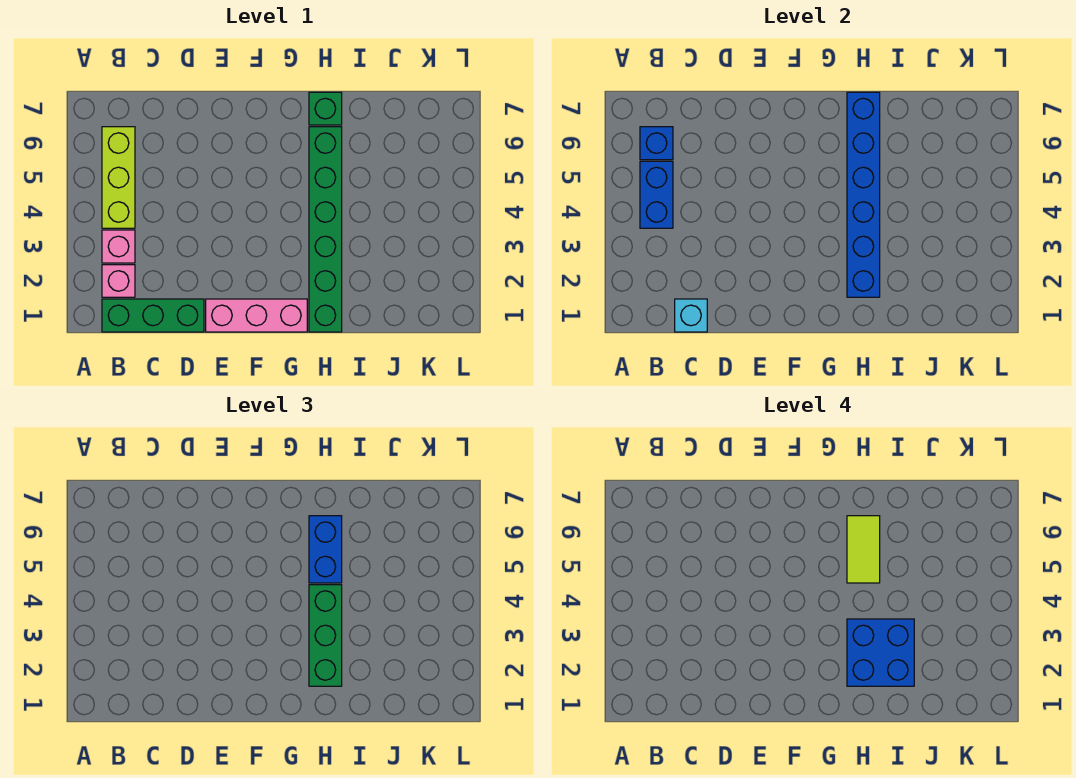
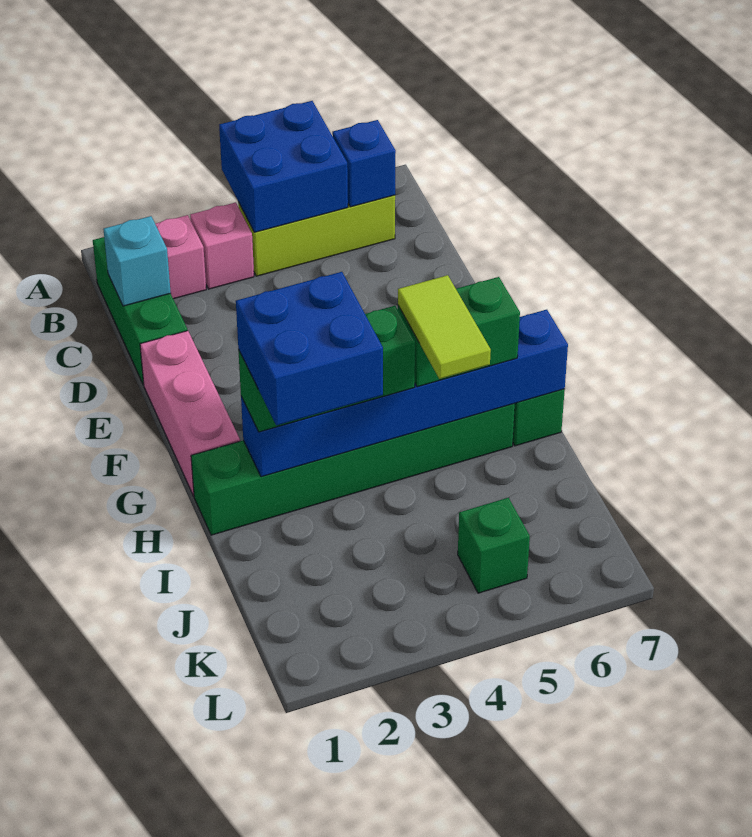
blue 1x2 brick [640,161,673,228] -> blue 2x2 brick [219,101,348,232]
blue 1x2 brick [309,516,342,583] -> green 1x2 brick [398,277,520,387]
lime 1x2 tile [847,516,880,583] -> lime 1x2 tile turned to [398,275,491,379]
none -> green 1x1 brick [458,498,530,593]

